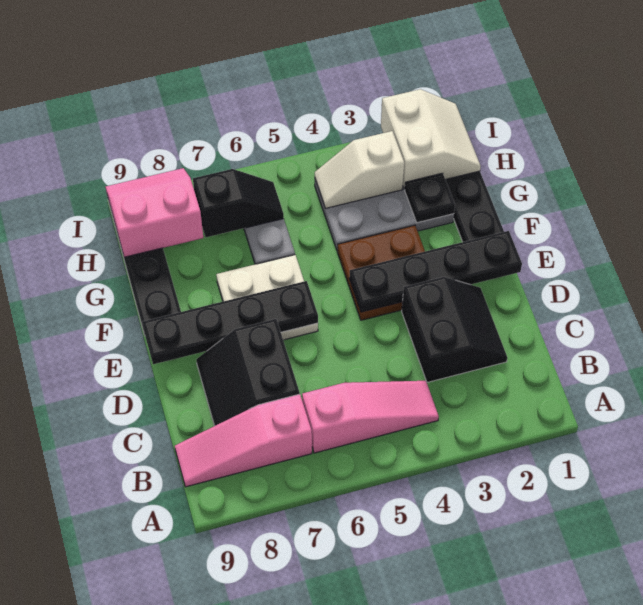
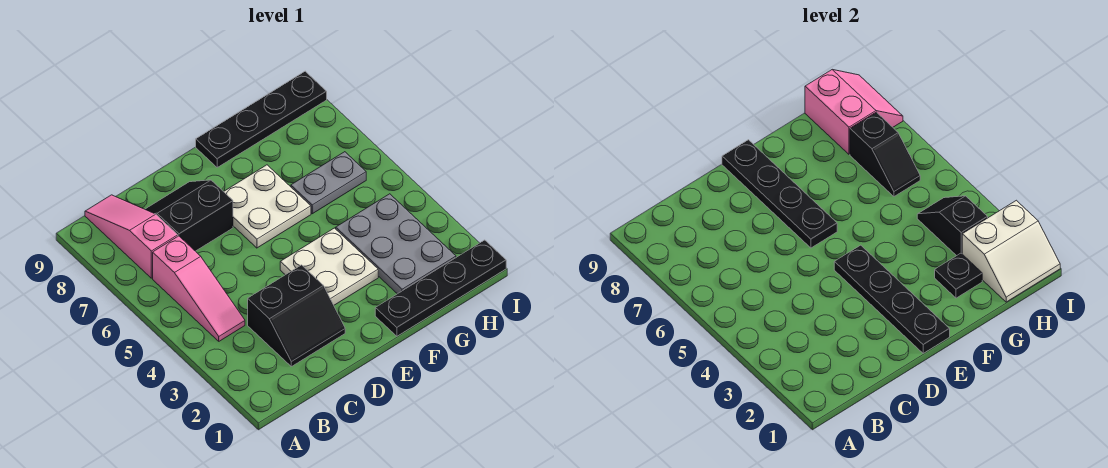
brown 2x2 plate [337,225,425,320] -> white 2x2 plate [280,228,378,305]
white 1x2 slope [315,131,404,209] -> black 1x2 slope [917,196,988,256]

